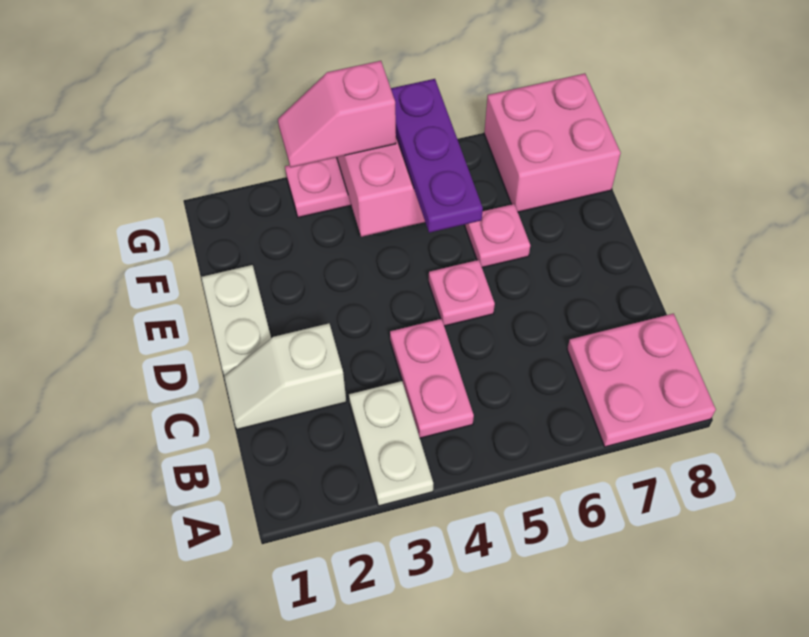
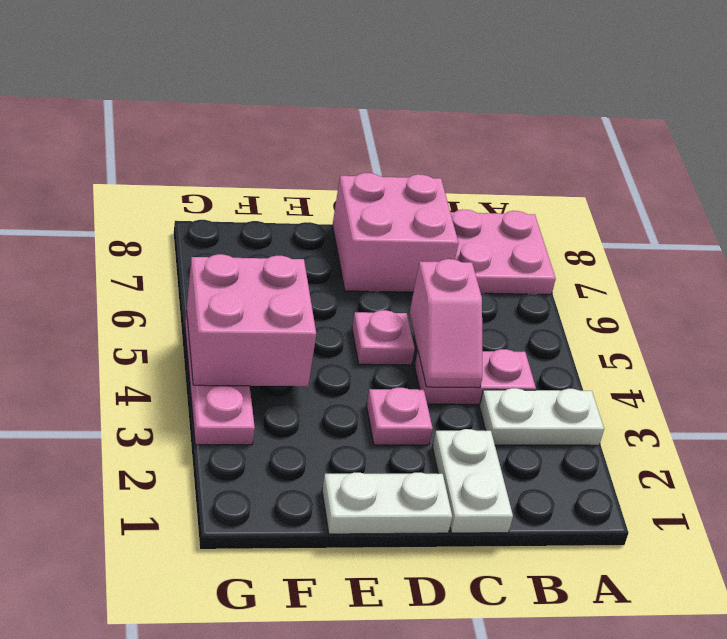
white 1x2 slope [224,323,346,429] -> white 1x2 plate [432,429,513,533]
purple 1x3 plate [391,79,483,233] -> none
pink 1x1 plate [465,204,530,267] -> pink 1x1 plate moved to [366,388,433,445]
pink 2x2 brick [484,73,621,212] -> pink 2x2 brick moved to [332,173,458,292]
pink 1x2 slope [278,61,396,167] -> pink 1x2 slope moved to [410,259,482,388]

